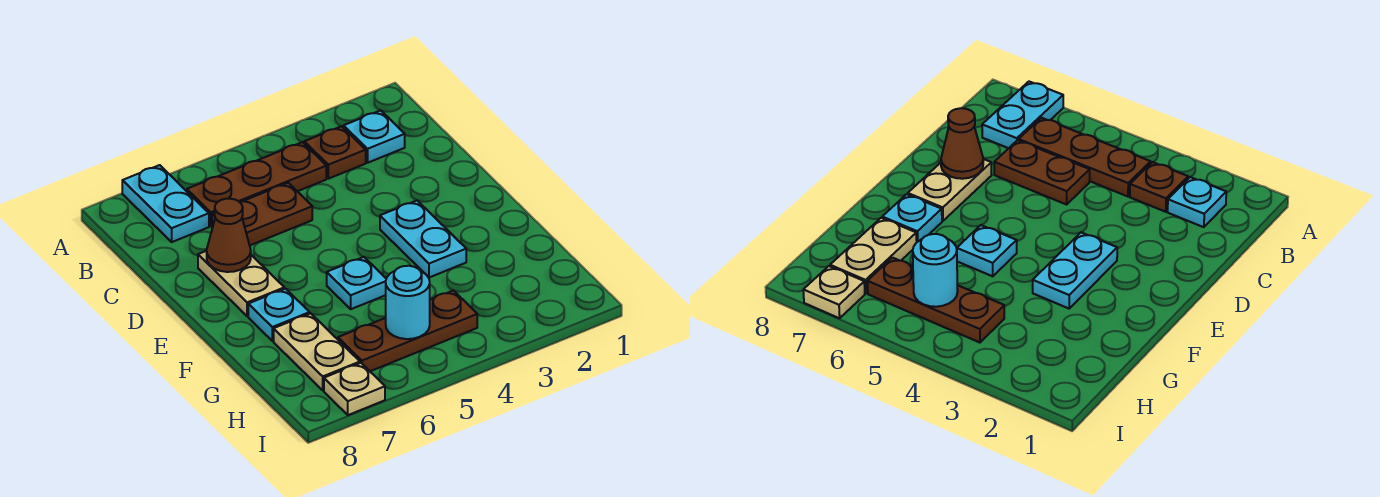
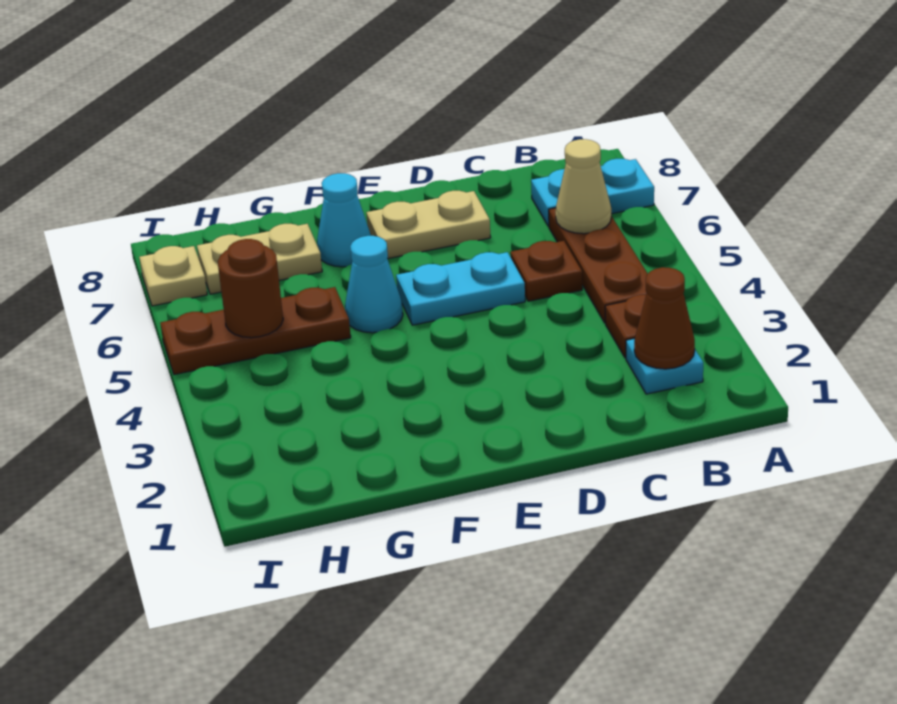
none -> tan 1x1 cone [556,139,611,234]
brown 1x2 plate [212,183,312,245] -> brown 1x1 plate [510,241,582,301]
brown 1x1 cone [207,199,251,272] -> brown 1x1 cone moved to [634,267,695,369]
cyan 1x2 plate [380,201,466,277] -> cyan 1x2 plate moved to [396,252,525,325]
cyan 1x1 plate [327,257,386,309] -> cyan 1x1 cone [345,236,403,333]
cyan 1x1 plate [248,289,310,341] -> cyan 1x1 cone [317,173,371,267]
brown 1x3 plate [338,290,477,371] -> brown 1x3 plate turned to [160,287,351,375]
cyan 1x1 round brick [386,266,430,339] -> brown 1x1 round brick [218,239,283,338]

